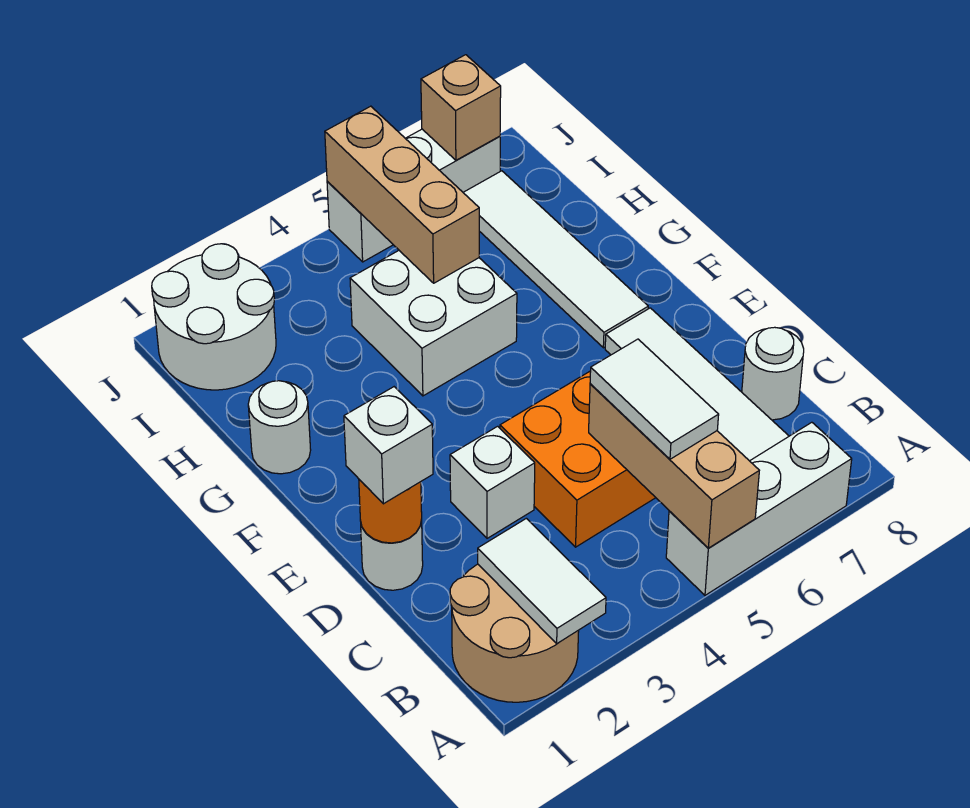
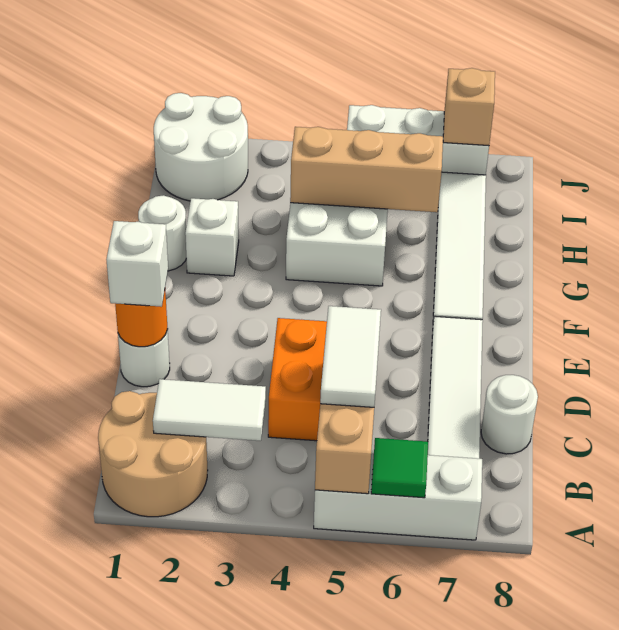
white 1x2 tile [478,518,606,644] -> white 1x2 tile turned to [153,379,266,441]
none -> green 1x1 tile [371,438,428,498]
white 1x1 brick [450,426,535,538] -> white 1x1 brick moved to [185,198,239,276]
tan 1x3 brick [325,106,479,283] -> tan 1x3 brick turned to [290,127,443,212]

